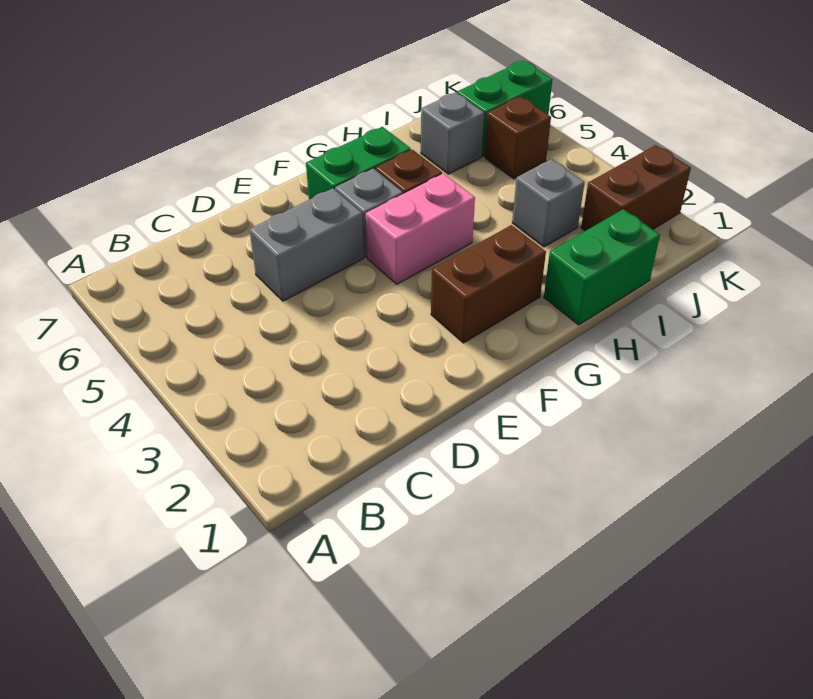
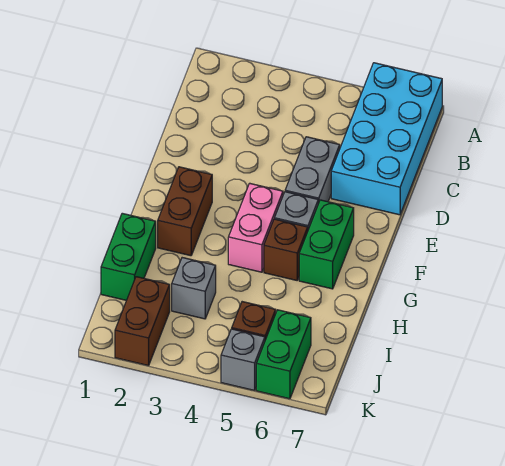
none -> cyan 2x4 brick [331,63,442,215]
grey 1x1 brick [421,92,484,174] -> grey 1x1 brick moved to [221,329,265,390]

